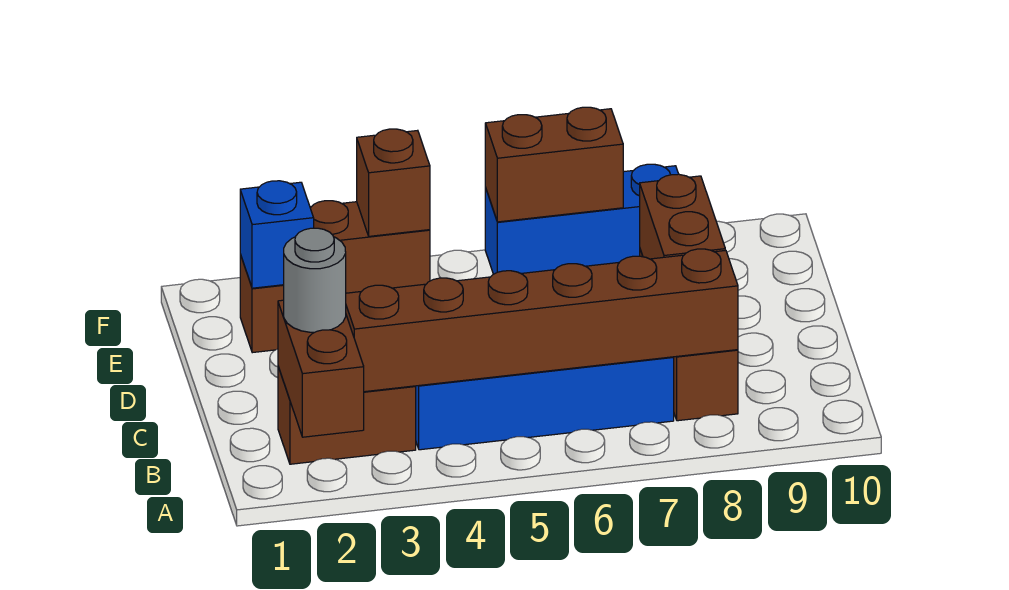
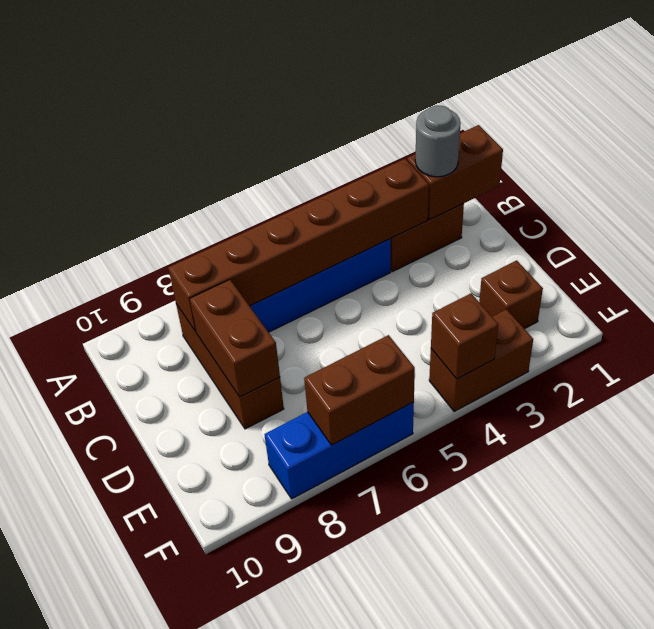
brown 1x2 brick [278,300,364,437] -> brown 1x2 brick turned to [407,125,503,220]
blue 1x1 brick [240,181,314,288] -> none

